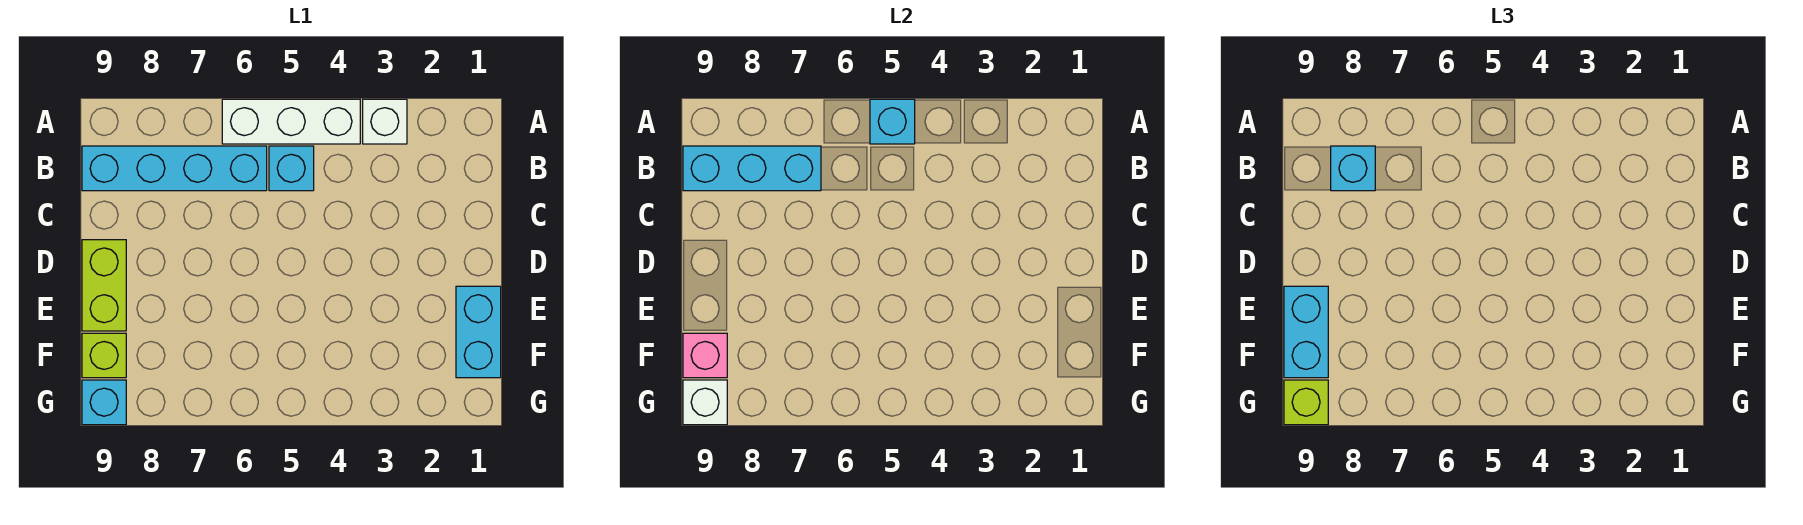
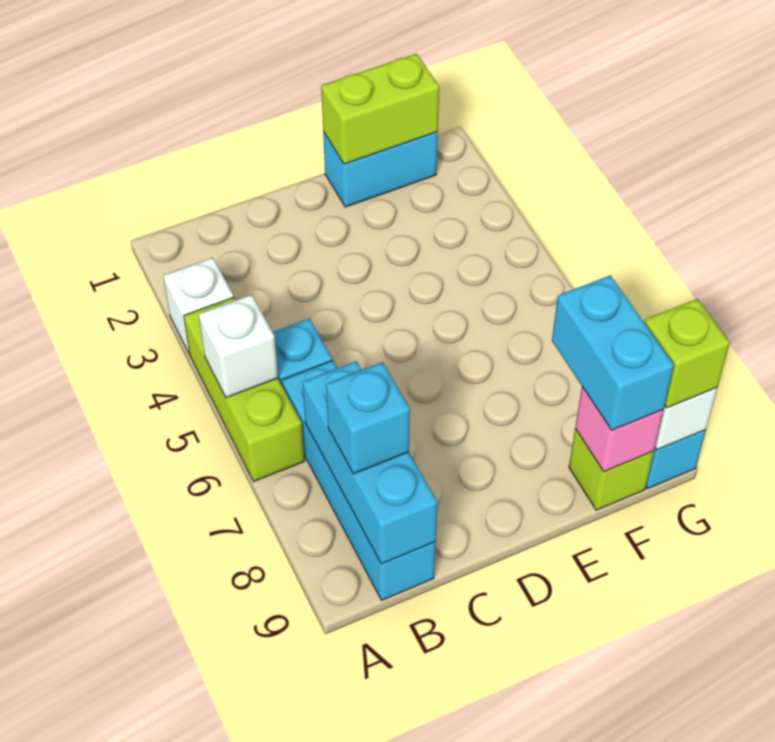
white 1x3 brick [222,99,360,144] -> lime 1x3 brick [184,297,305,481]
cyan 1x1 brick [870,99,915,144] -> white 1x1 brick [199,295,278,398]
lime 1x2 brick [82,240,126,331] -> lime 1x2 brick moved to [321,54,439,164]
cyan 1x2 brick [1284,286,1328,378] -> cyan 1x2 brick turned to [552,275,674,430]

